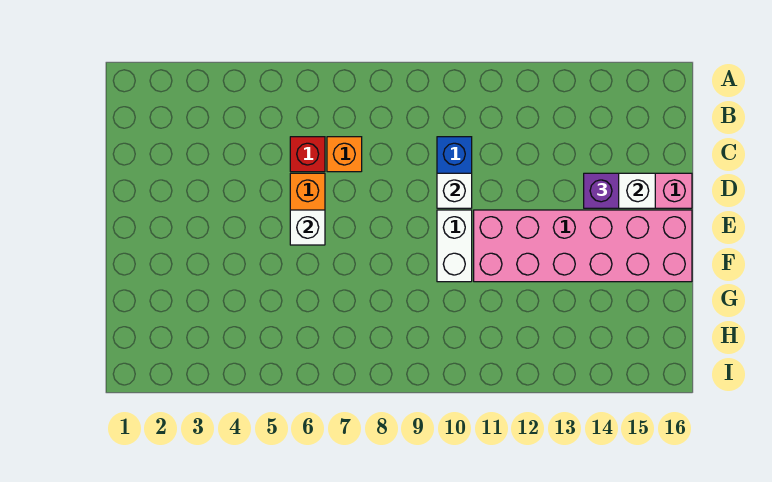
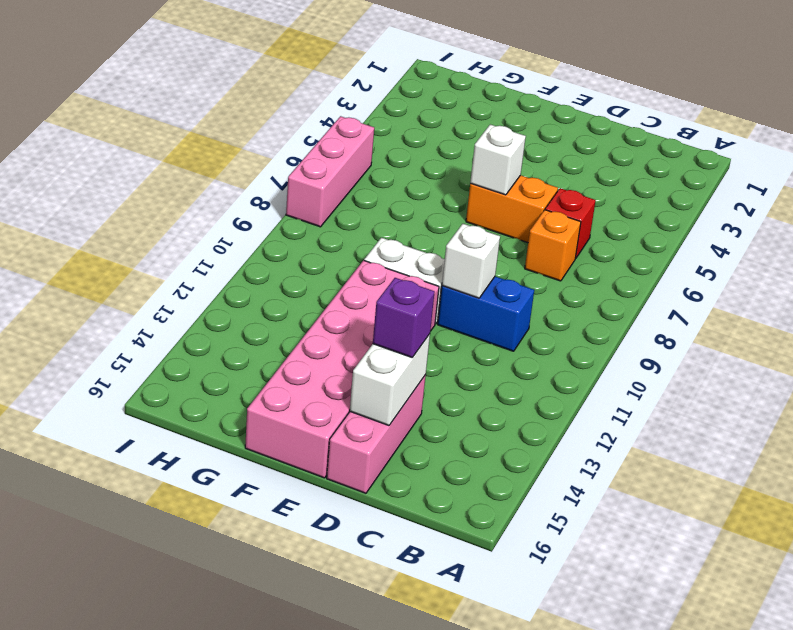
none -> pink 1x3 brick [286,116,374,227]

